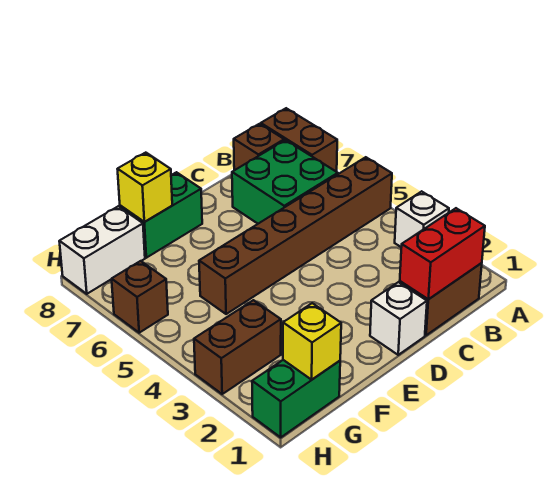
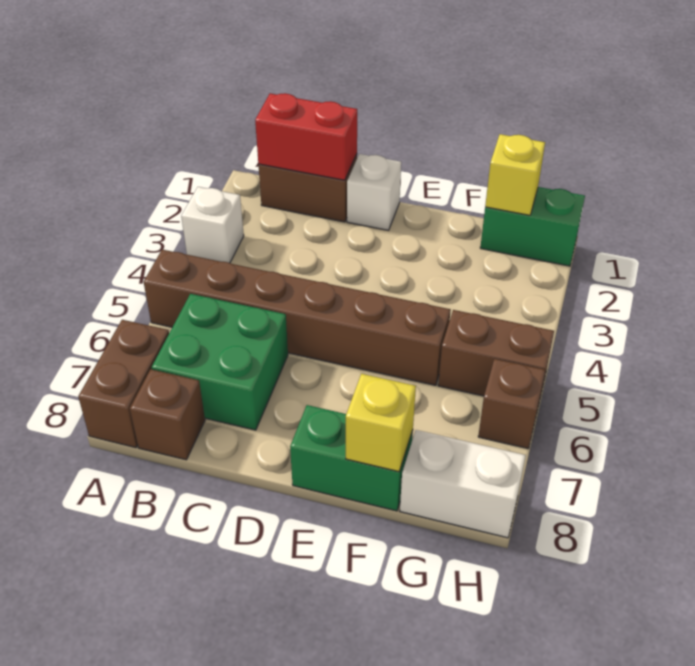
brown 1x2 brick [194,300,281,394] -> brown 1x2 brick moved to [438,310,554,396]

